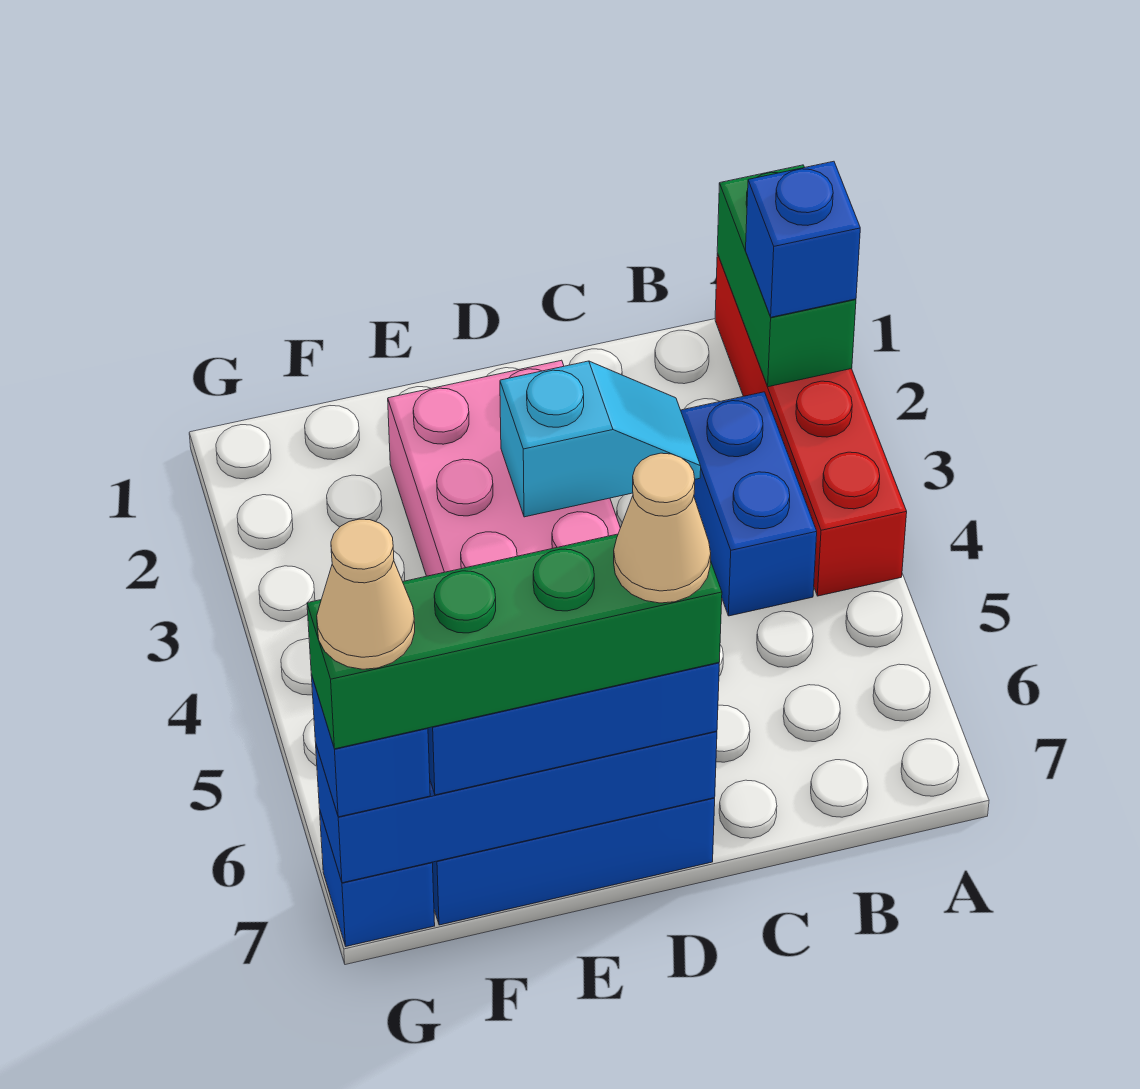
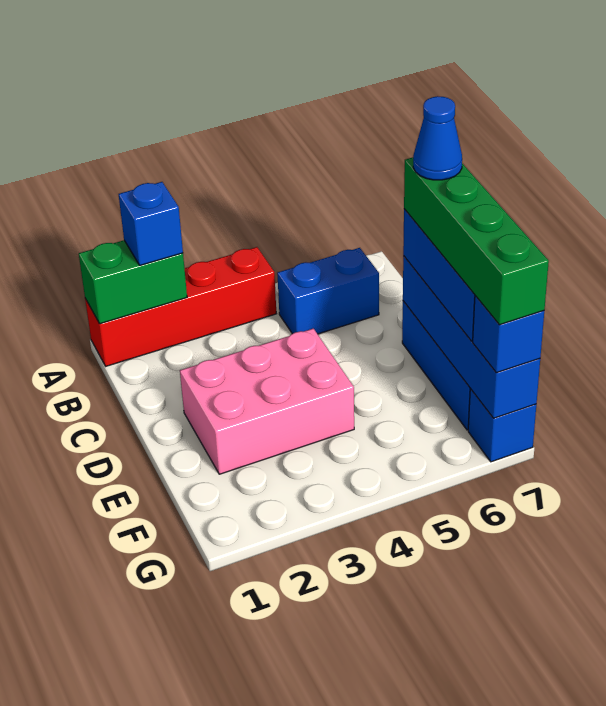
blue 1x2 brick [681,392,817,616] -> blue 1x2 brick moved to [277,248,379,334]
cyan 1x2 slope [500,361,701,517] -> none
tan 1x1 cone [614,453,711,603] -> blue 1x1 cone [413,96,462,180]
tan 1x1 cone [317,519,415,669] -> none

